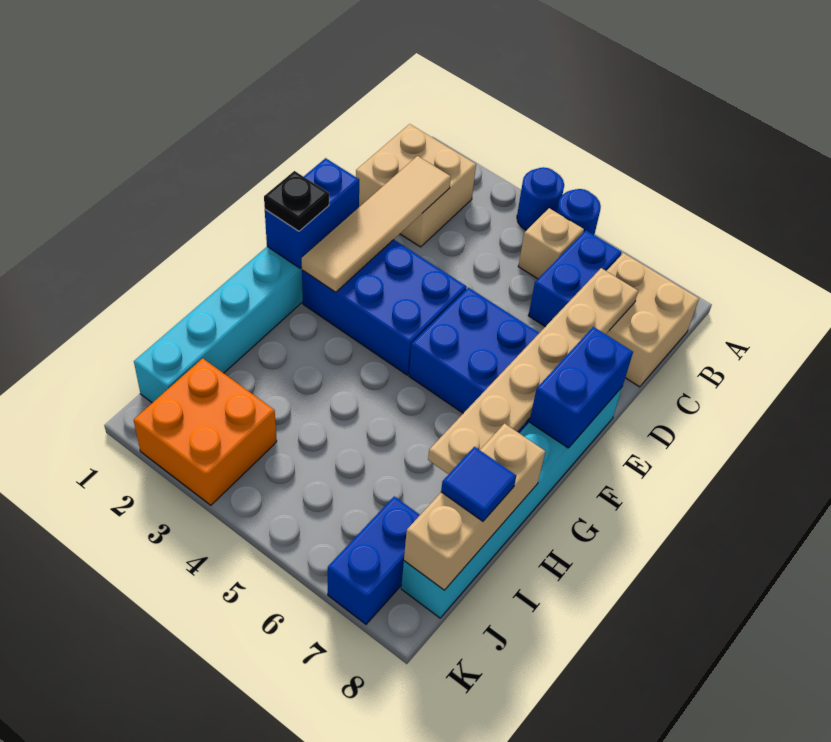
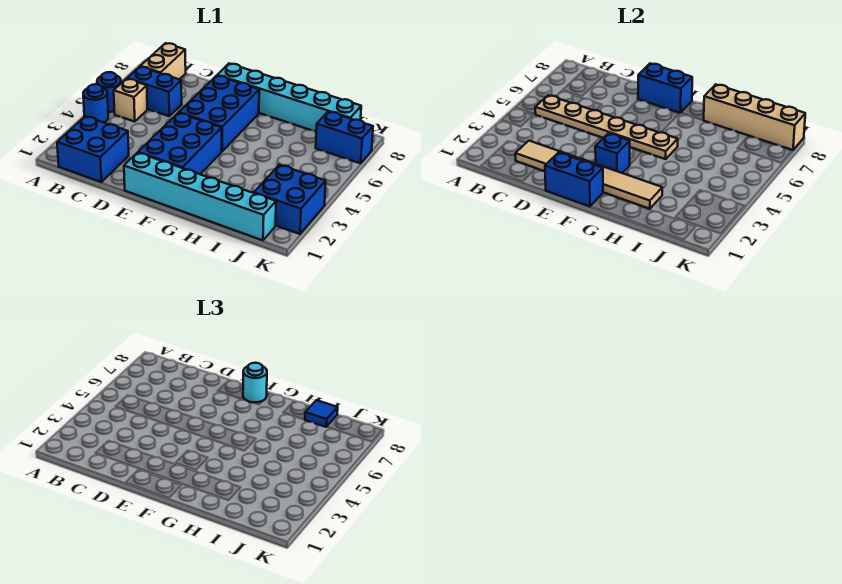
tan 2x2 brick [356,124,476,247] -> blue 2x2 brick [57,116,129,182]
tan 2x2 brick [606,253,699,387] -> tan 1x2 brick [140,43,186,79]
tan 1x4 tile [301,156,451,292] -> tan 1x6 tile [515,141,662,209]
tan 1x6 plate [428,268,638,474] -> tan 1x6 plate moved to [535,95,678,159]
black 1x1 plate [264,171,329,231] -> none
none -> blue 1x1 brick [595,133,630,173]
none -> cyan 1x1 round brick [243,363,267,402]
tan 1x3 brick [404,424,545,590] -> tan 1x4 brick [704,84,805,150]
orange 2x2 brick [134,358,277,505] -> blue 2x2 brick [254,165,326,234]

